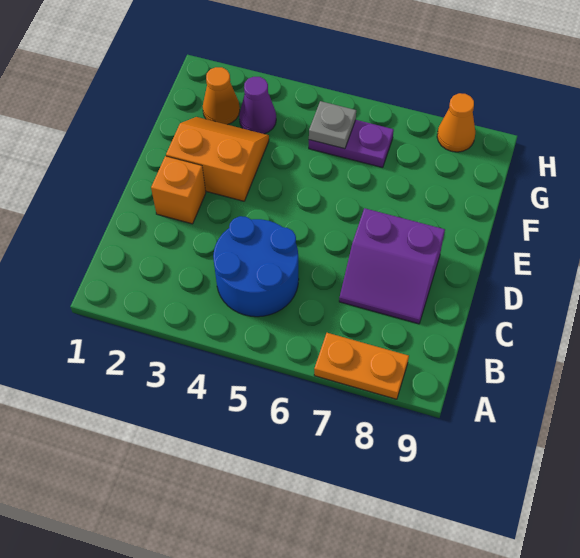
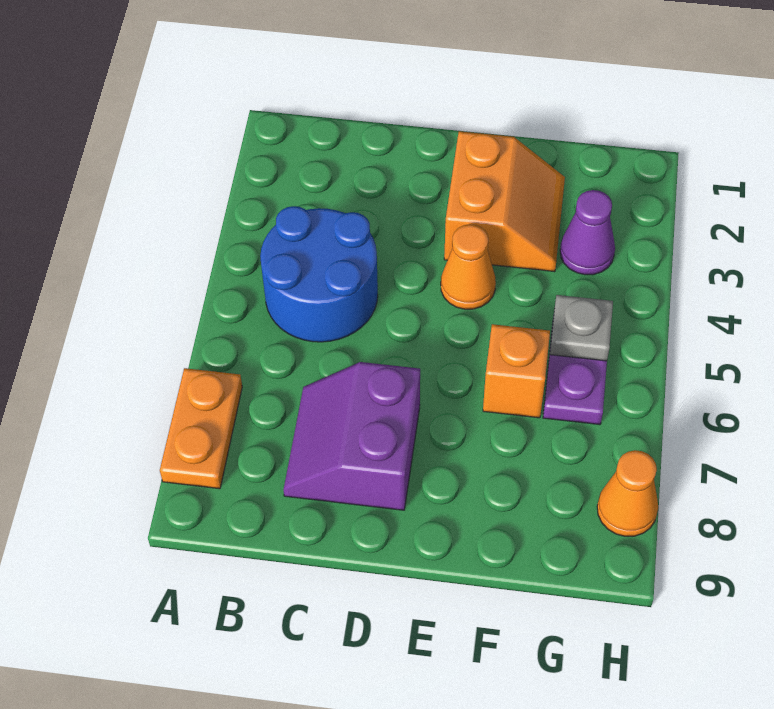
orange 1x1 brick [151,156,206,224] -> orange 1x1 brick moved to [483,324,550,418]
orange 1x1 cone [203,67,240,125] -> orange 1x1 cone moved to [441,224,496,309]

